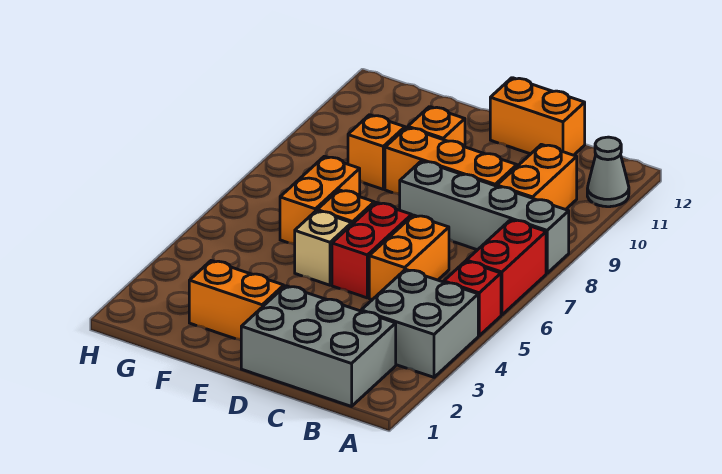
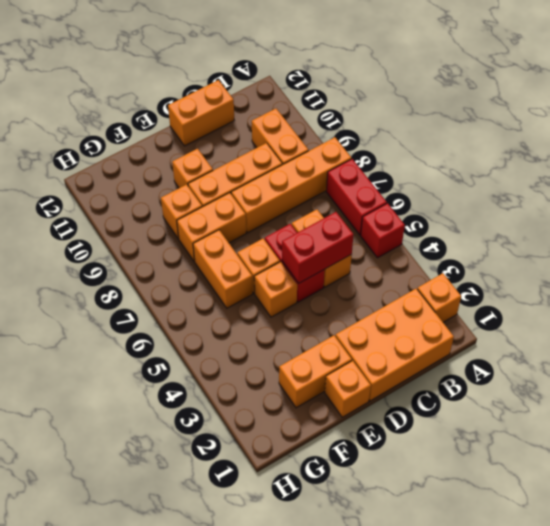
none -> orange 1x1 brick [417,273,461,322]
grey 2x2 brick [361,269,478,377] -> none
grey 1x4 brick [400,161,569,273] -> orange 1x4 brick [231,137,351,232]
grey 1x1 cone [587,137,629,207] -> none
grey 2x3 brick [241,286,396,406] -> orange 2x3 brick [335,288,454,401]
none -> red 1x2 brick [282,212,354,283]
none -> orange 1x1 brick [325,361,371,417]
tan 1x1 brick [295,211,352,285] -> orange 1x1 brick [254,262,297,317]
none -> orange 1x2 brick [177,193,246,261]

